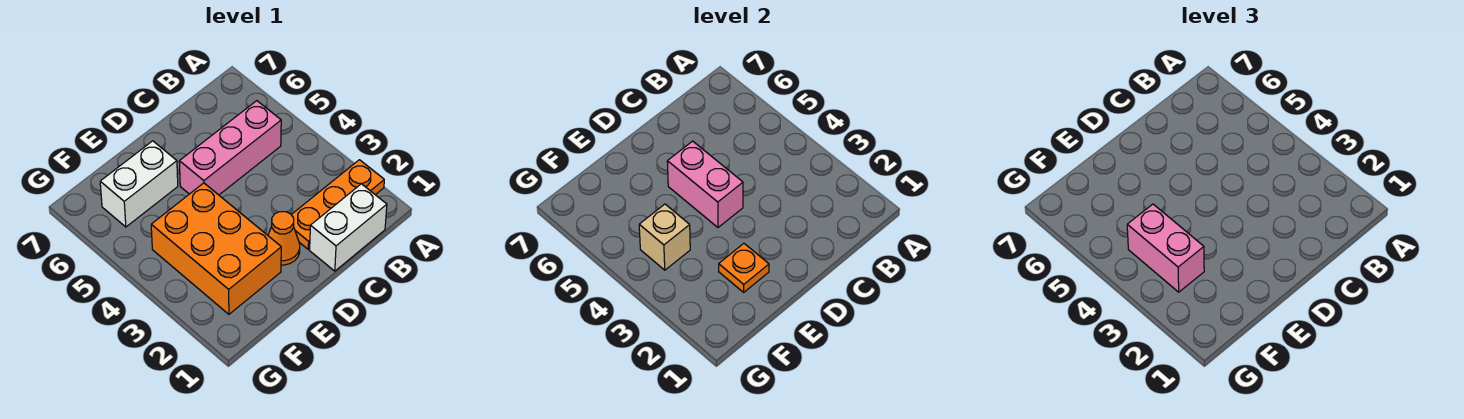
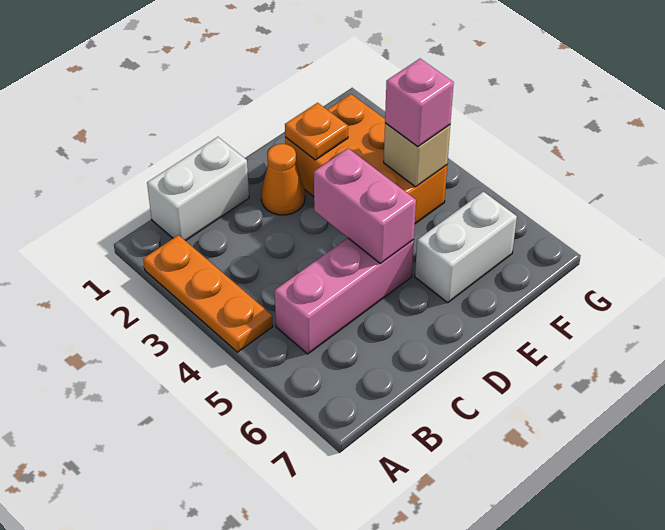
orange 1x3 plate [291,160,384,249] -> orange 1x3 plate turned to [143,235,273,352]
pink 1x2 brick [1127,204,1204,292] -> pink 1x1 brick [385,59,454,147]

